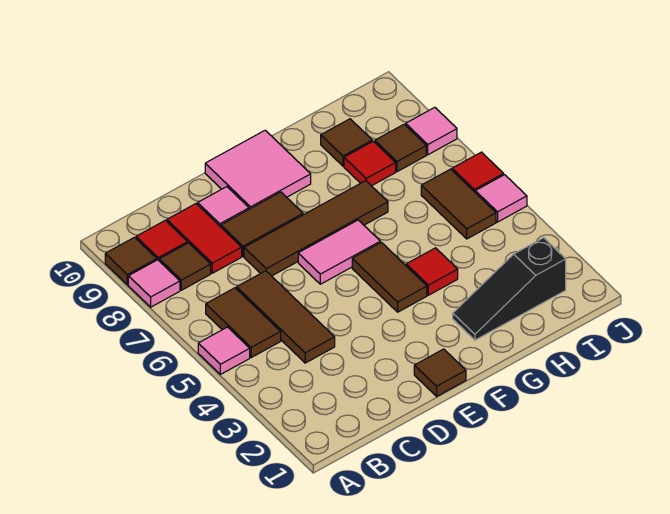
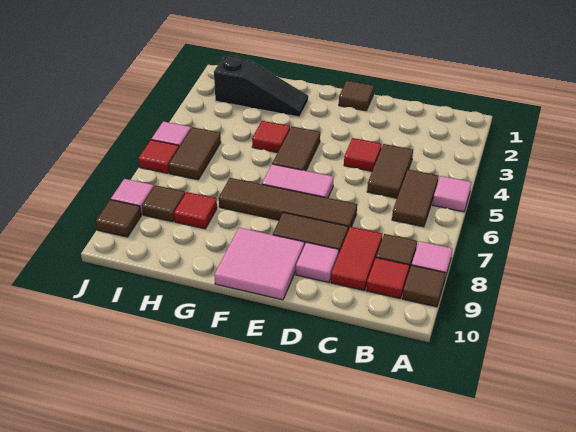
brown 1x3 tile [237,271,335,363] -> brown 1x2 tile [367,144,413,198]
none -> red 1x1 tile [344,138,382,171]
brown 1x1 tile [321,119,372,166] -> brown 1x1 tile moved to [96,200,141,237]

